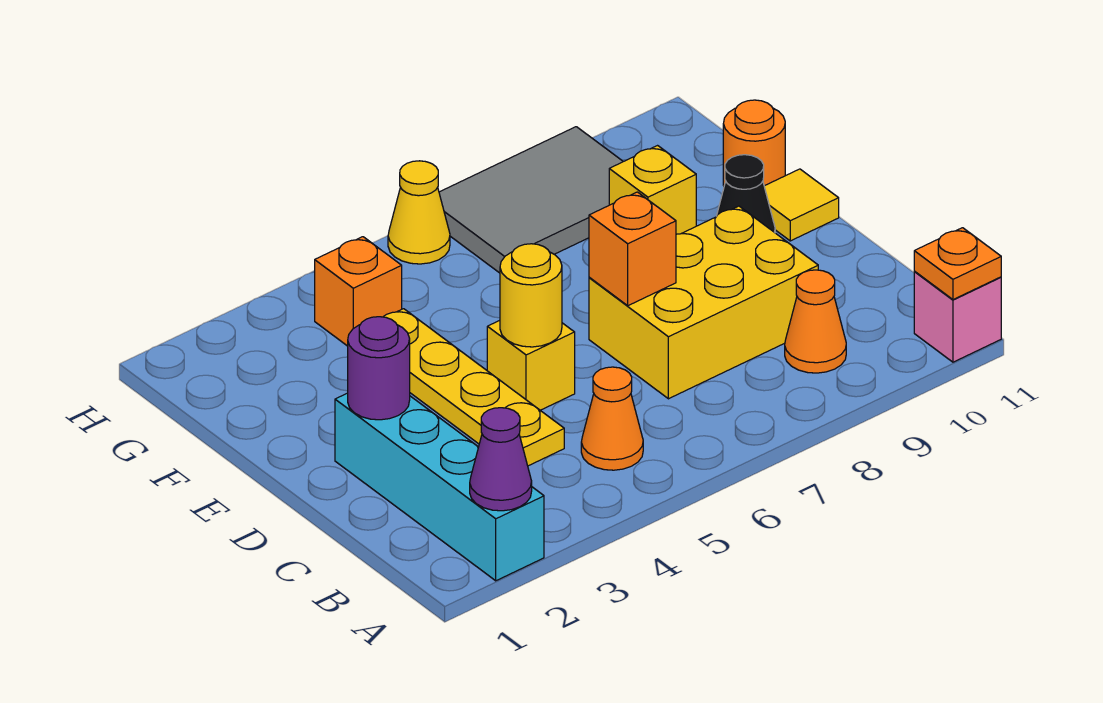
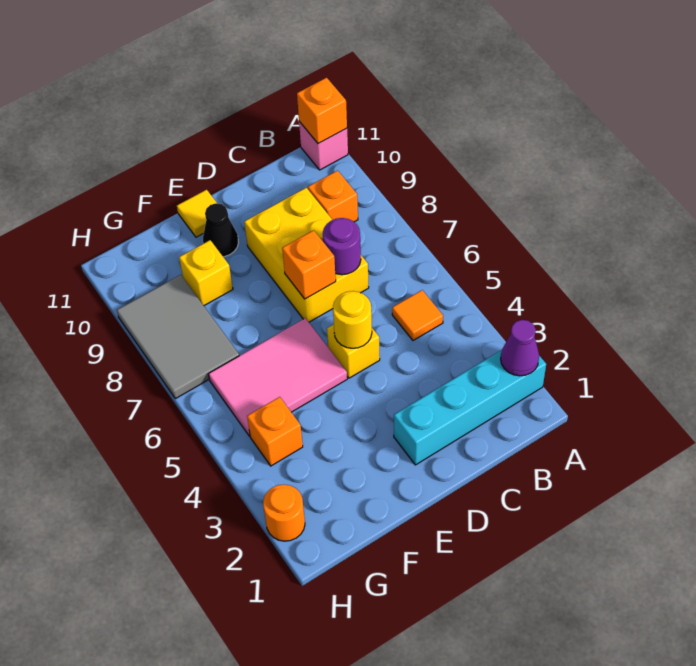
orange 1x1 plate [914,228,1001,300] -> orange 1x1 brick [297,78,347,144]
orange 1x1 cone [581,367,643,470] -> orange 1x1 tile [392,290,443,340]
orange 1x1 cone [785,270,846,373] -> orange 1x1 brick [308,171,358,222]
yellow 1x4 plate [383,309,564,466] -> none
purple 1x1 round brick [348,317,410,420] -> purple 1x1 round brick moved to [323,218,361,275]
none -> pink 2x3 tile [209,318,347,436]
orange 1x1 round brick [723,100,785,186] -> orange 1x1 round brick moved to [263,485,305,541]
yellow 1x1 cone [388,161,450,264] -> none

